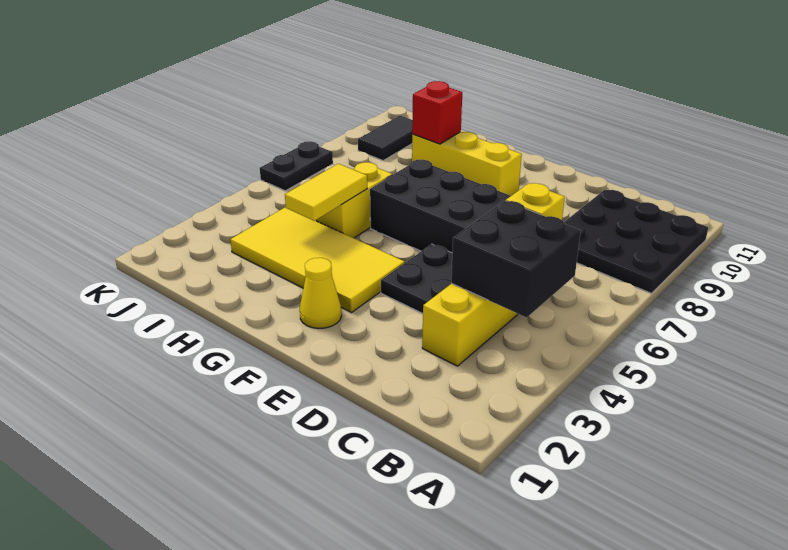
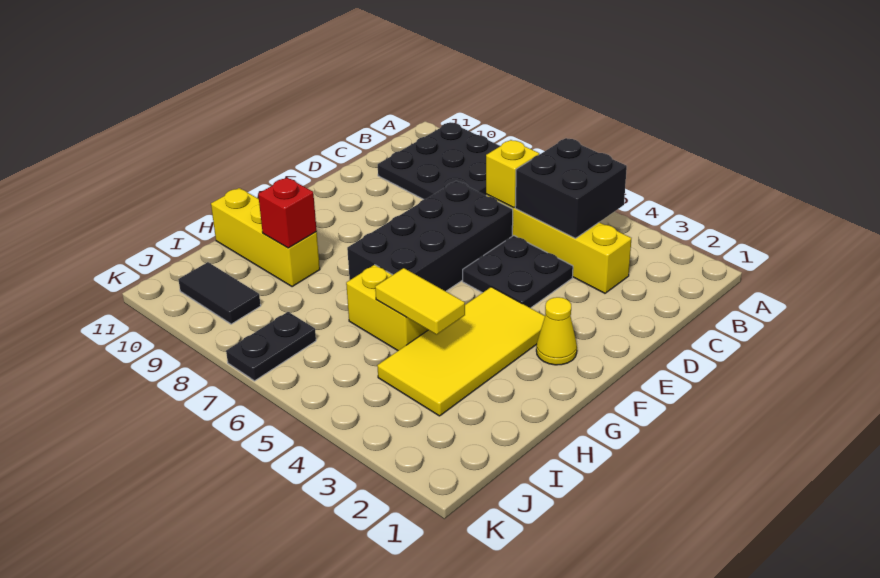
yellow 1x3 brick [412,132,522,196] -> yellow 1x3 brick turned to [211,188,320,287]
black 1x2 plate [260,141,333,191] -> black 1x2 plate turned to [226,312,316,381]

